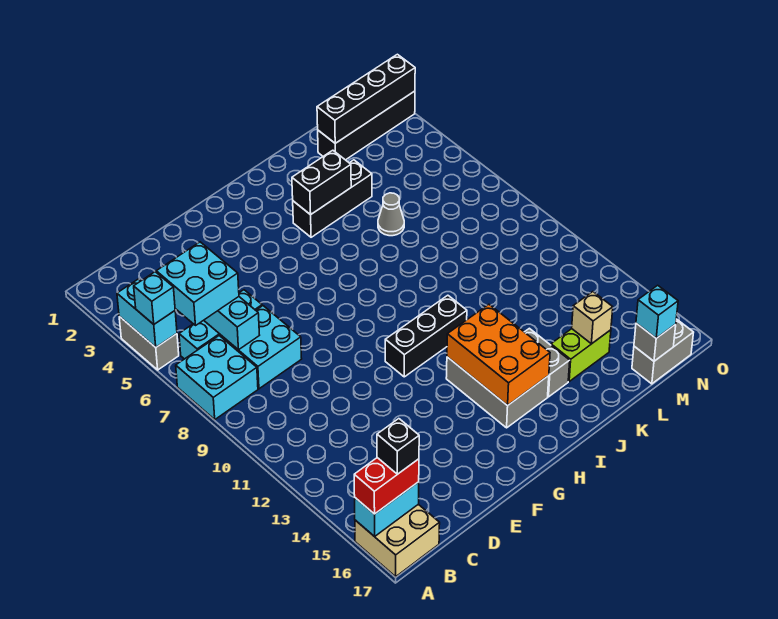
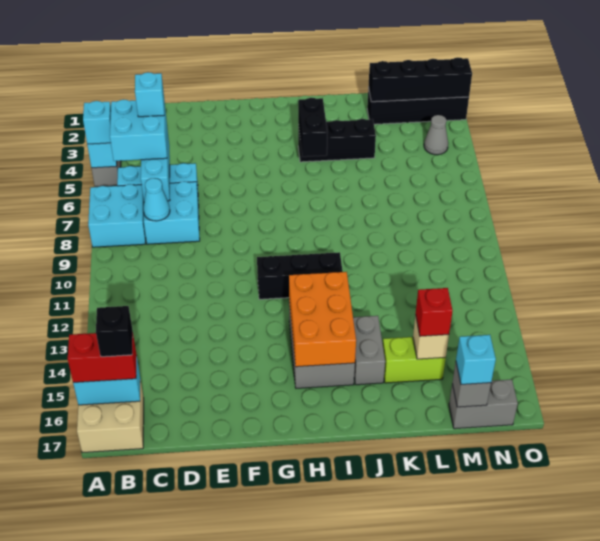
none -> cyan 1x1 brick [135,72,164,117]
none -> cyan 1x1 cone [143,178,170,221]
black 1x2 brick [292,150,351,215] -> black 1x2 brick turned to [298,98,328,157]
grey 1x1 cone [378,193,404,236] -> grey 1x1 cone moved to [424,115,448,155]
none -> red 1x1 brick [416,288,452,336]

